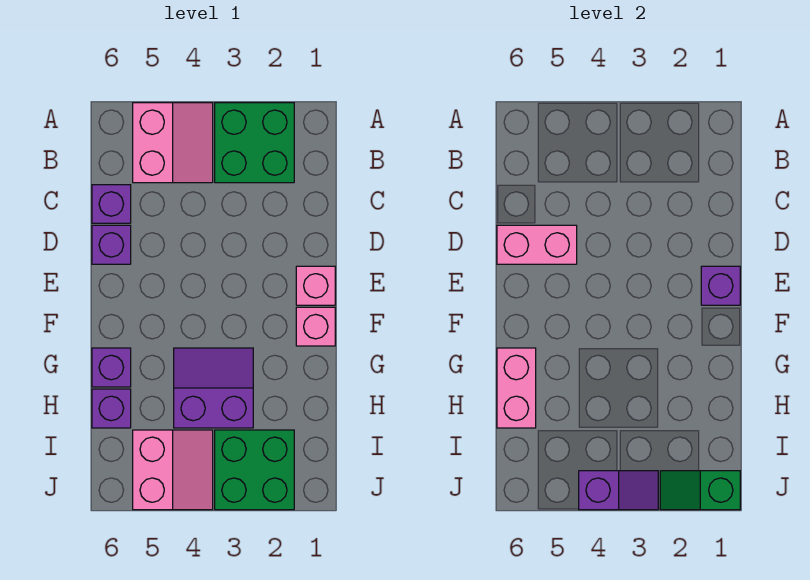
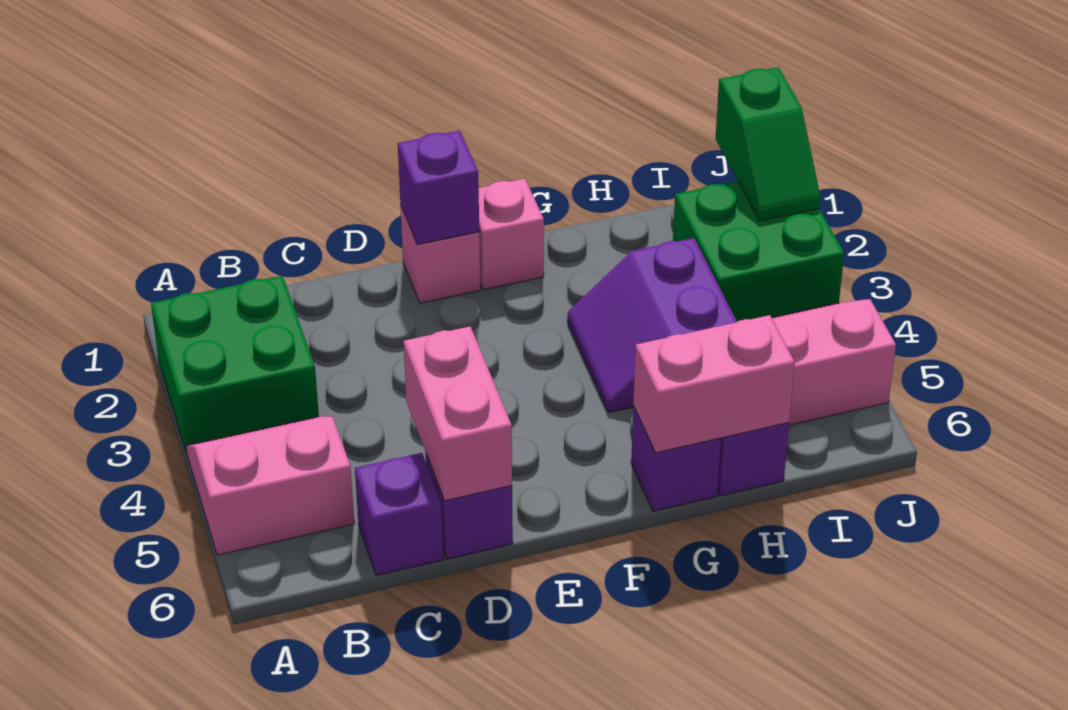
purple 1x2 slope [579,471,658,510] -> none

